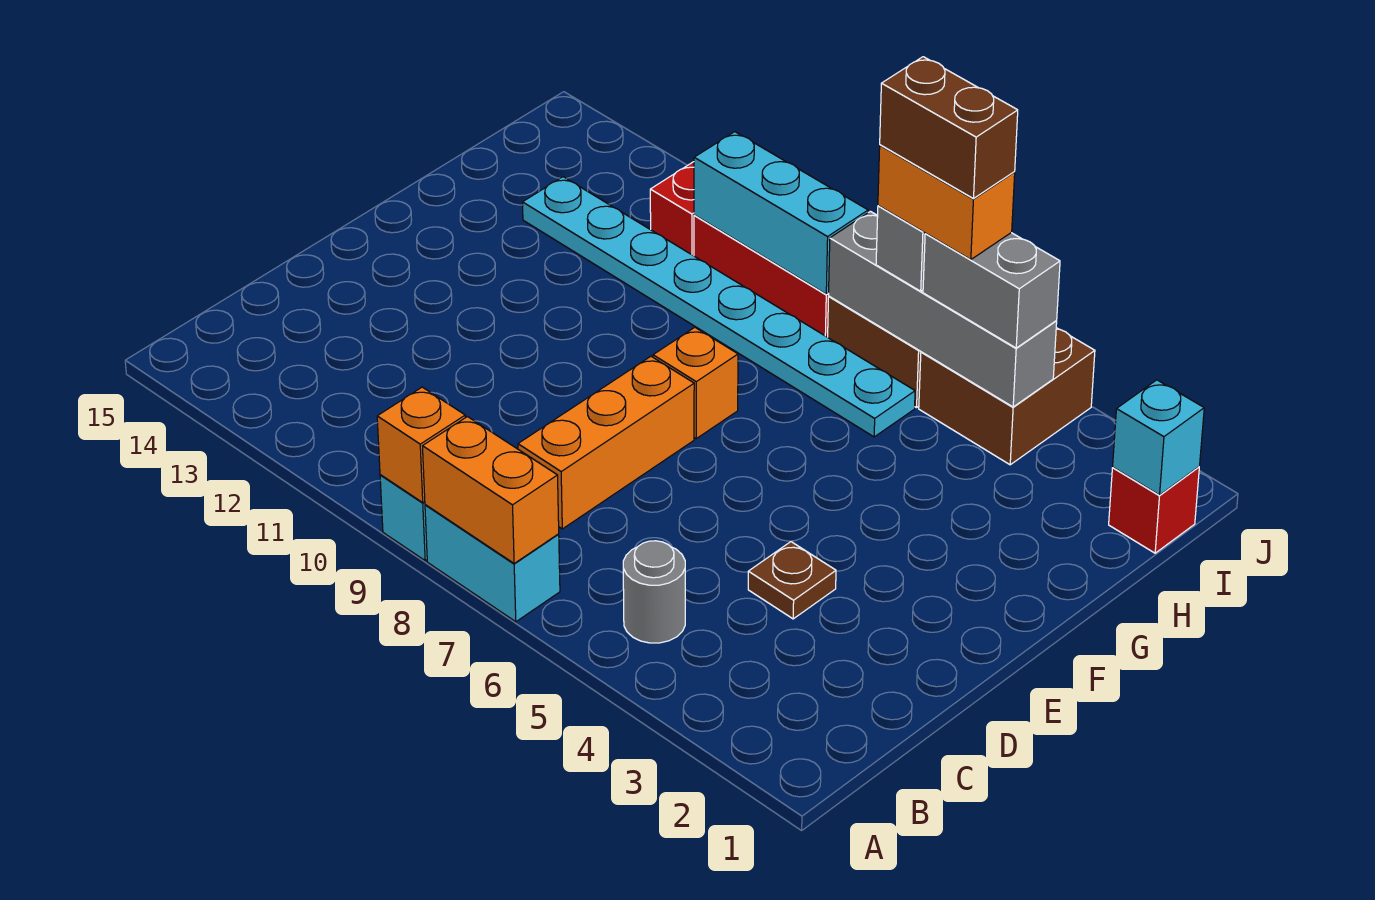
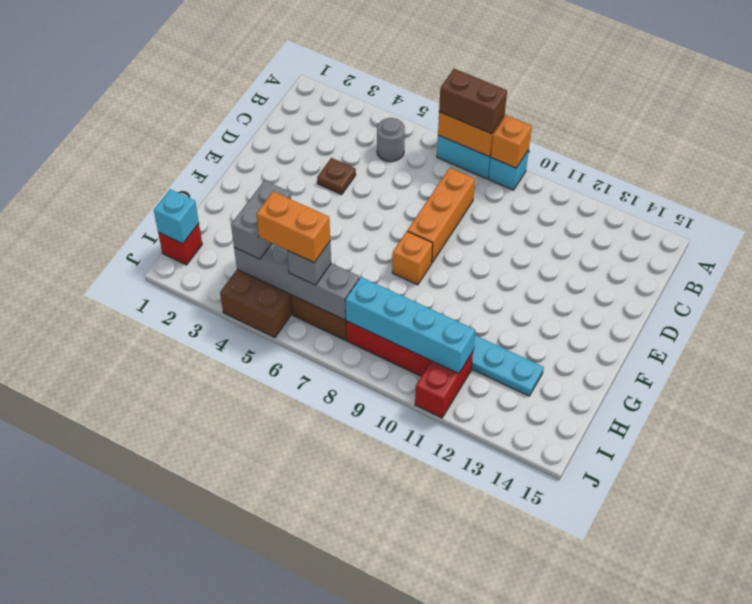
grey 1x2 brick [923,233,1060,348] -> grey 1x2 brick turned to [231,181,291,259]
brown 1x2 brick [880,57,1018,199] -> brown 1x2 brick moved to [439,69,507,134]
cyan 1x3 brick [694,132,868,294] -> cyan 1x4 brick [345,277,475,373]

